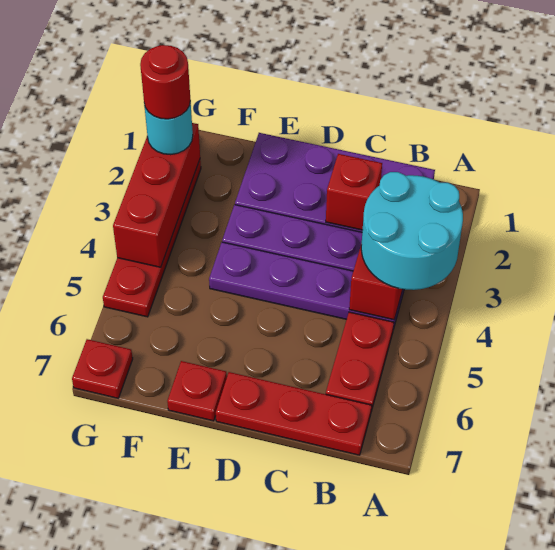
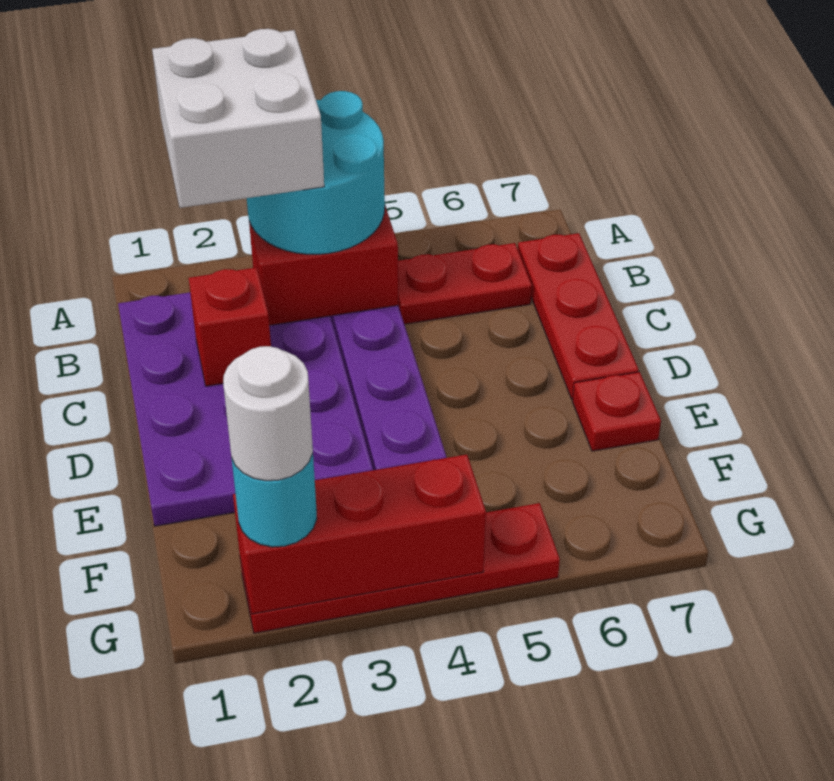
none -> white 2x2 brick [152,29,324,208]
red 1x1 round brick [140,45,190,119] -> white 1x1 round brick [223,346,313,481]
red 1x1 plate [72,339,133,398] -> none

